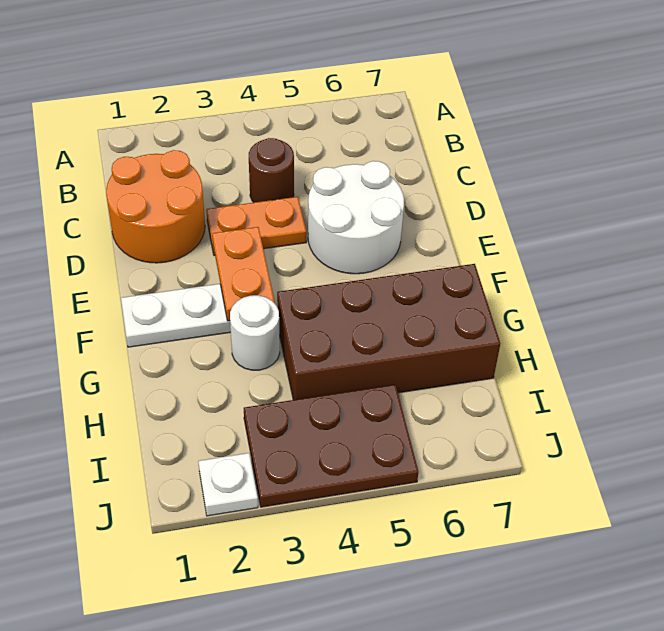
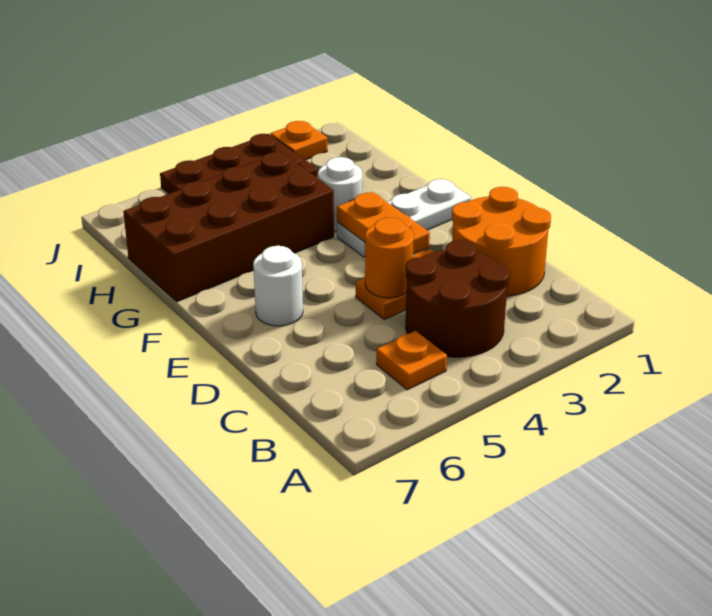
none -> orange 1x1 plate [376,331,447,390]
brown 1x1 round brick [249,138,294,202] -> brown 2x2 round brick [406,240,510,357]
none -> orange 1x1 round brick [365,218,414,298]
white 2x2 round brick [308,161,404,274] -> white 1x1 round brick [253,246,303,326]
white 1x1 plate [198,453,258,516] -> orange 1x1 plate [270,121,327,160]

